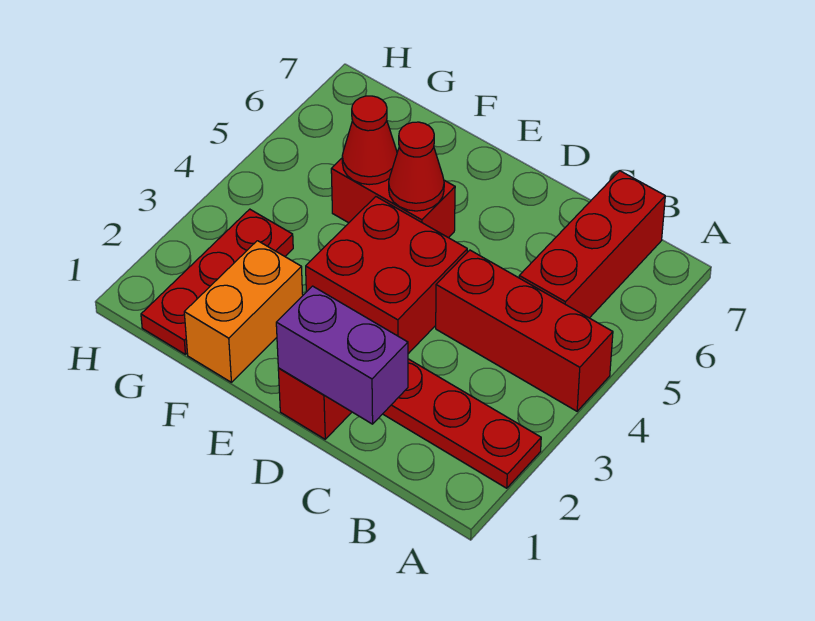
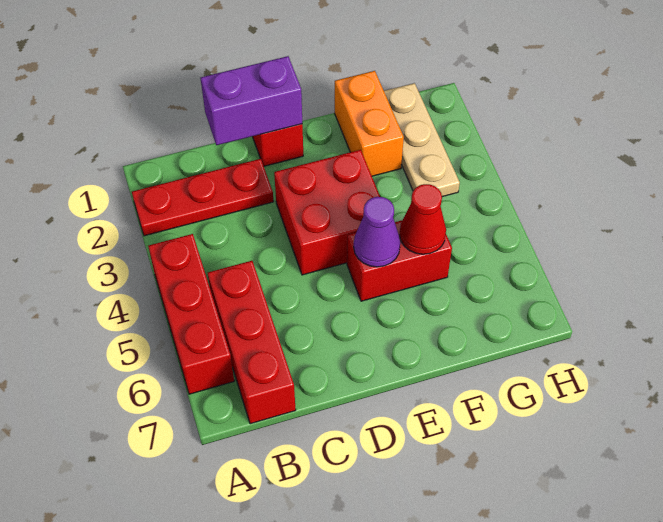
red 1x3 brick [436,250,613,411] -> red 1x3 brick turned to [148,234,234,394]
red 1x1 cone [389,122,444,211] -> purple 1x1 cone [354,197,400,267]
red 1x3 plate [141,209,293,354] -> tan 1x3 plate [384,83,460,197]

